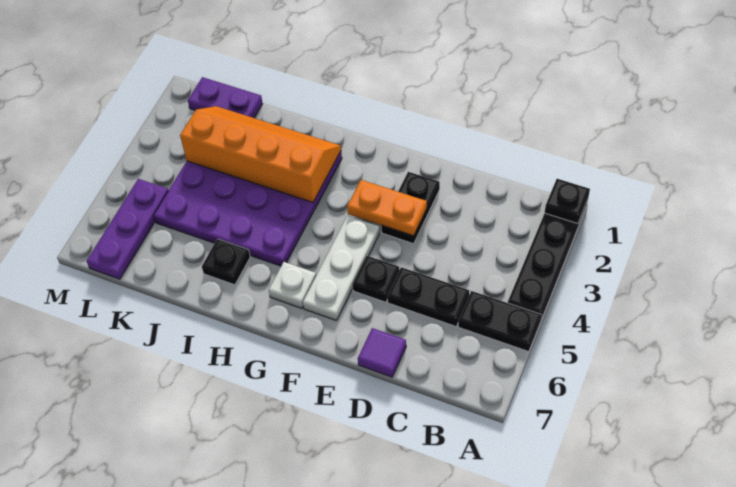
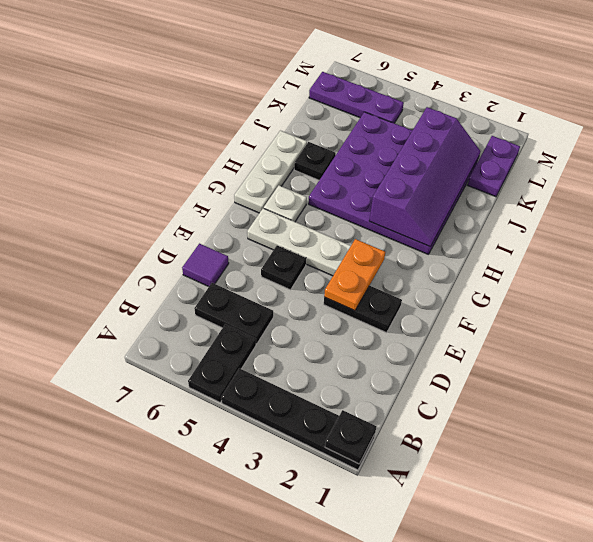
black 1x2 plate [387,267,469,326] -> black 1x2 plate turned to [194,283,273,344]
none -> white 1x3 plate [234,131,307,213]
orange 2x4 slope [180,106,341,202] -> purple 2x4 slope [369,107,480,247]

